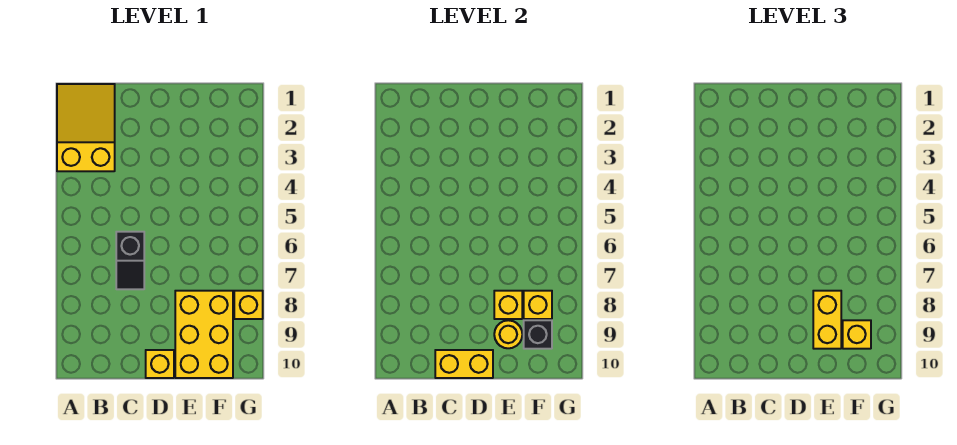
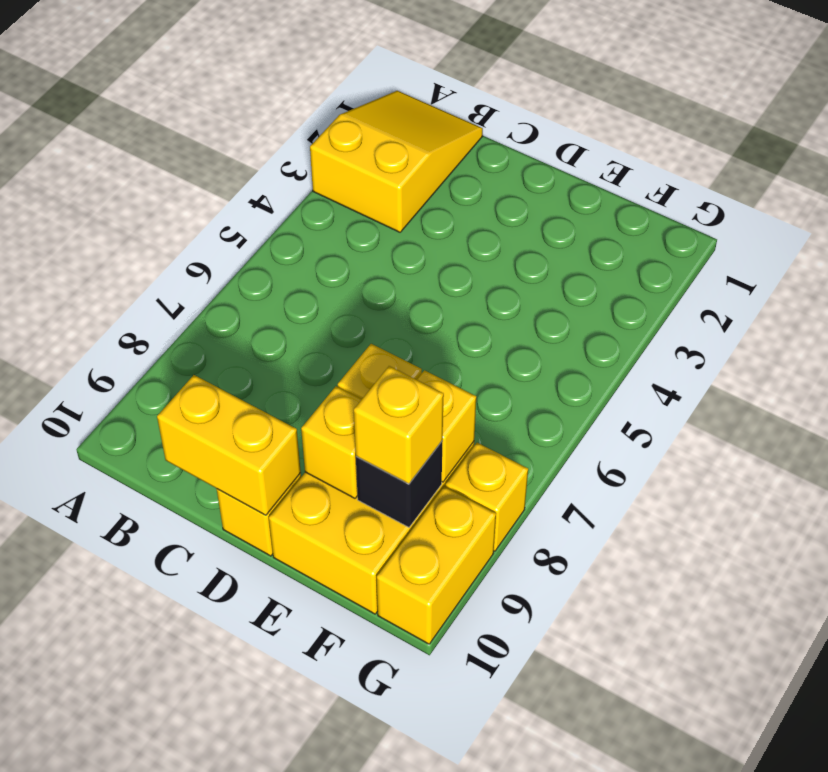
black 1x2 slope [116,232,144,289] -> none
yellow 1x2 brick [813,291,841,349] -> yellow 1x2 brick moved to [377,486,496,644]
yellow 1x1 round brick [494,320,522,348] -> yellow 1x1 brick [301,386,362,498]

